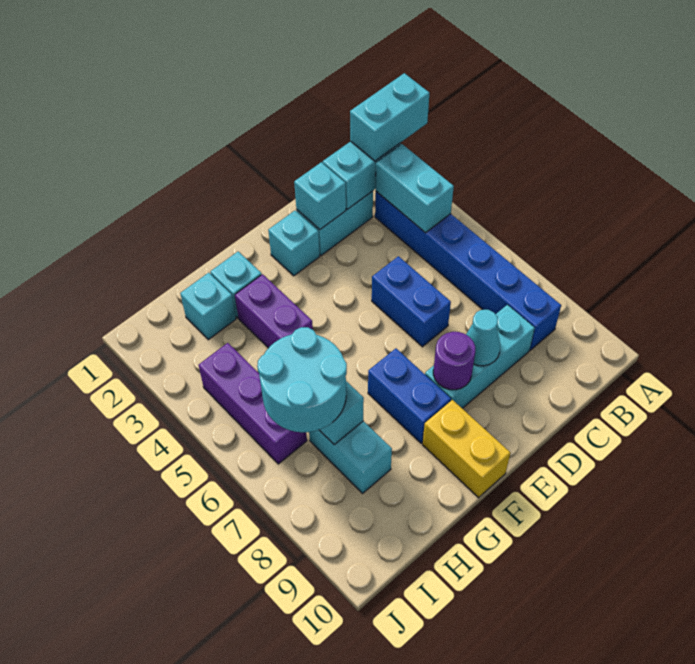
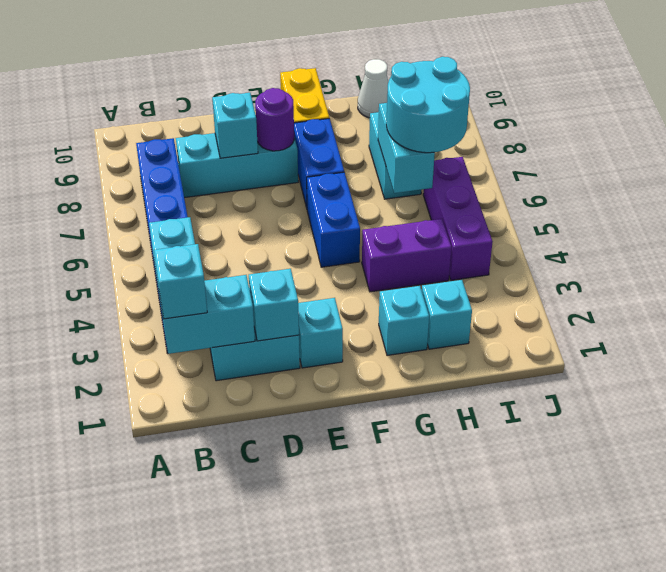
cyan 1x2 brick [350,73,429,161] -> cyan 1x1 brick [154,244,207,319]
blue 1x2 brick [372,256,451,347] -> blue 1x2 brick moved to [307,172,360,267]
cyan 1x1 cone [466,310,500,366] -> cyan 1x1 brick [212,93,258,158]
purple 1x2 brick [235,274,313,348] -> purple 1x2 brick turned to [362,219,451,292]
none -> white 1x1 cone [358,59,389,118]

